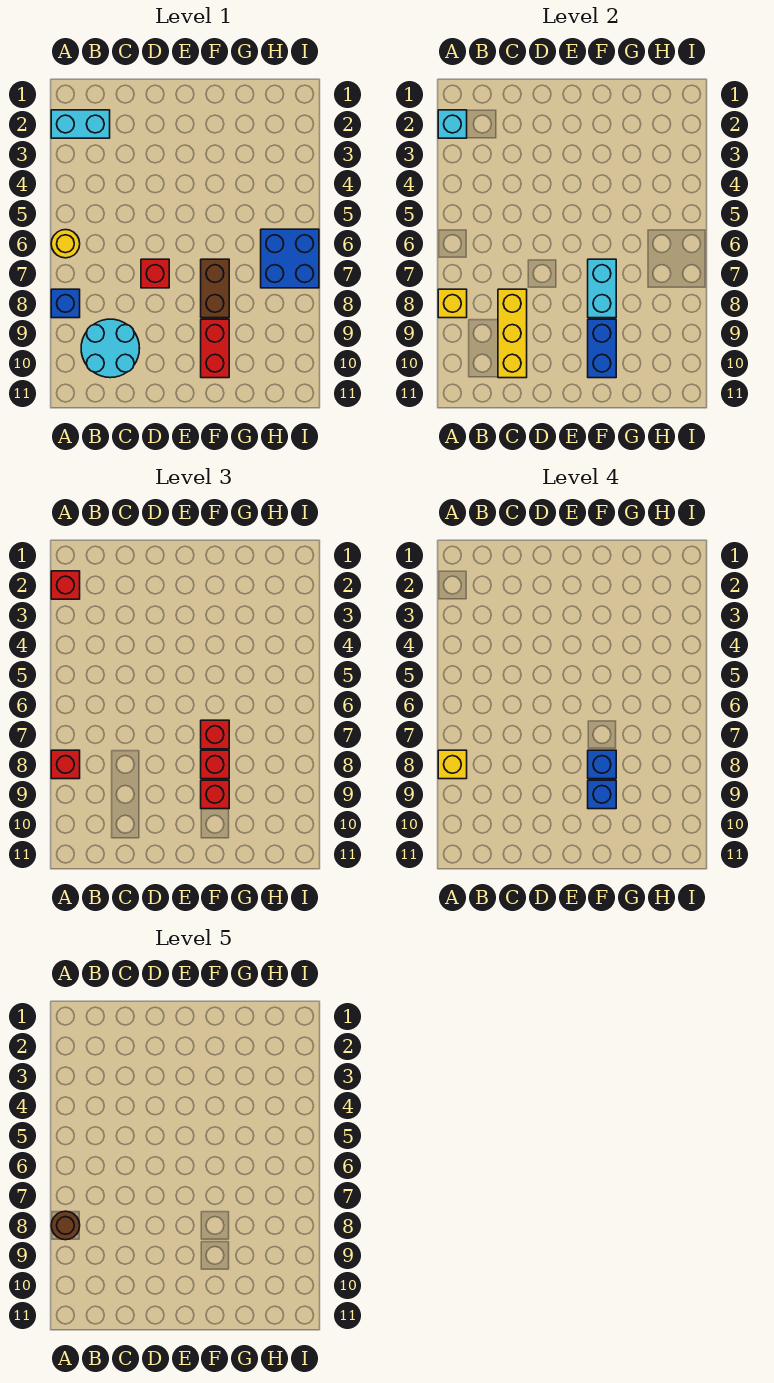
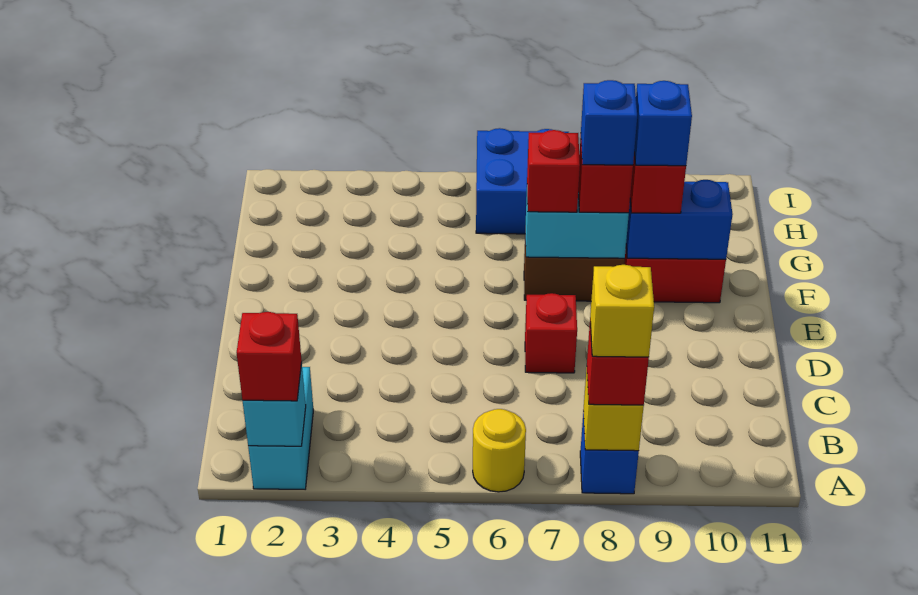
brown 1x1 round brick [51,1211,80,1240] -> none
cyan 2x2 round brick [81,319,140,378] -> none
yellow 1x3 brick [498,289,527,378] -> none

